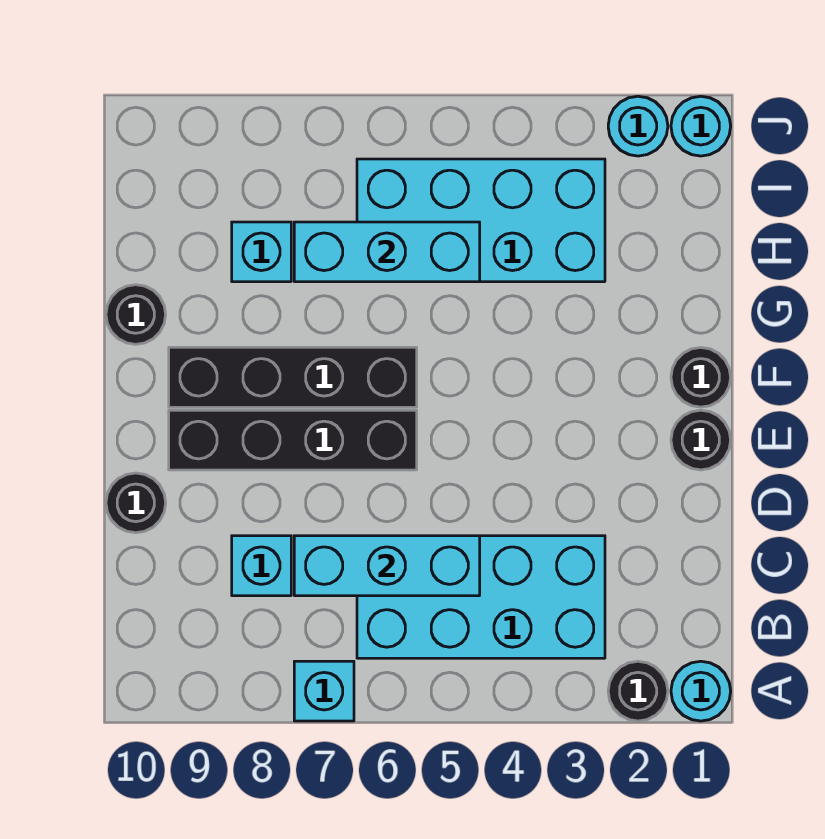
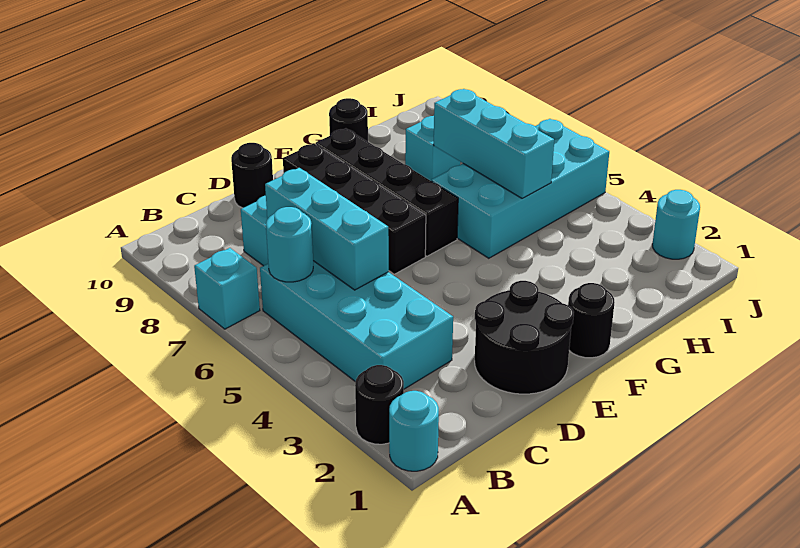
black 1x1 round brick [671,410,731,470] -> black 2x2 round brick [475,281,574,394]
cyan 2x4 brick [357,159,605,282] -> cyan 2x4 brick turned to [431,119,609,258]
cyan 1x1 round brick [671,96,731,156] -> cyan 1x1 round brick moved to [266,207,313,282]

